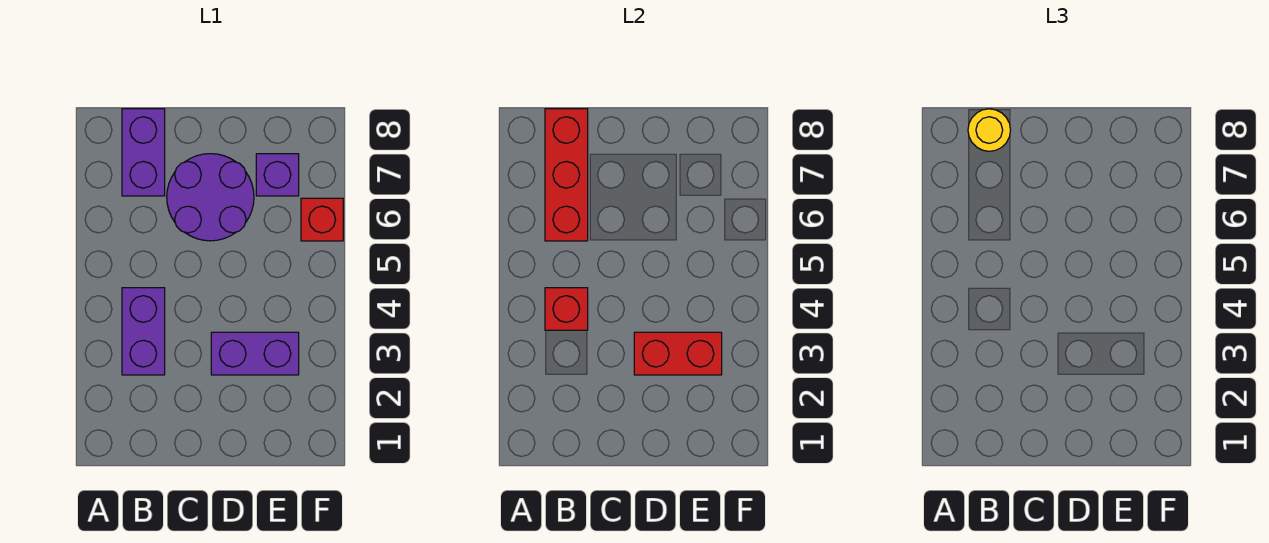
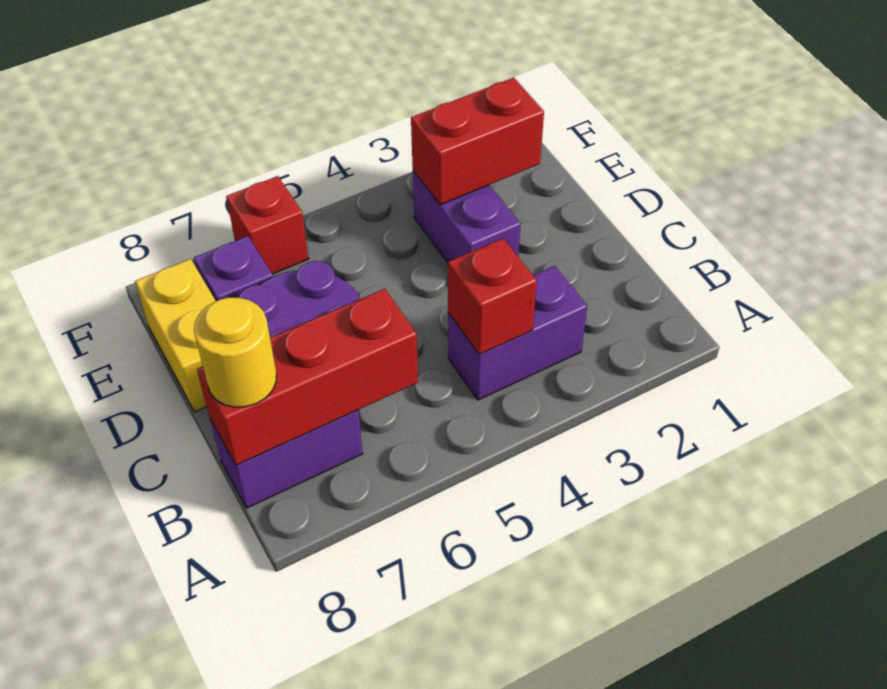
red 1x2 brick [634,332,722,375] -> red 1x2 brick turned to [411,78,544,205]
none -> yellow 1x2 brick [135,259,215,412]

